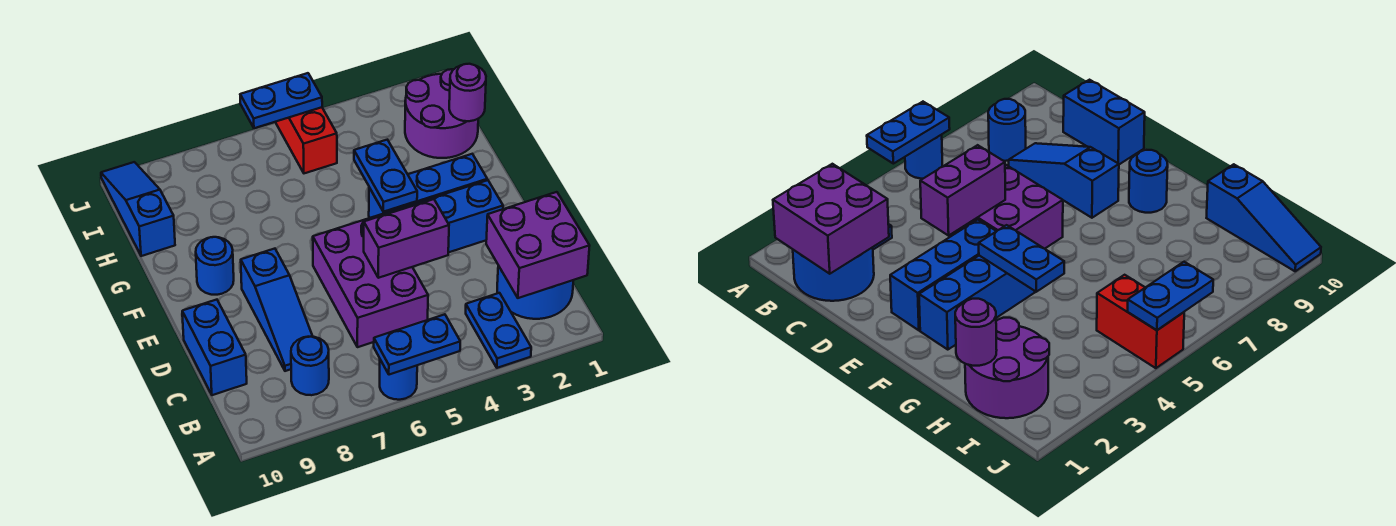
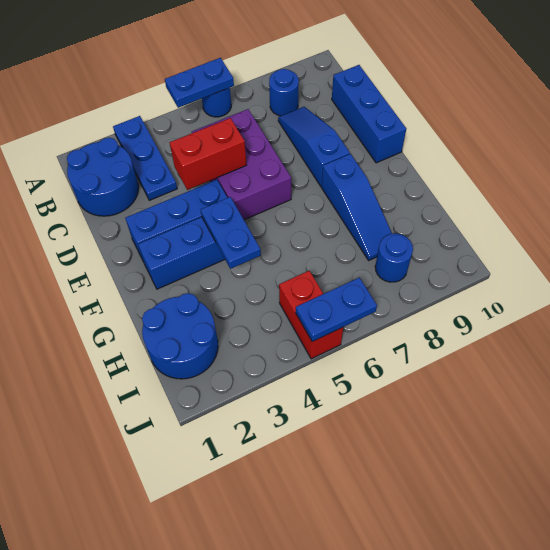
blue 1x2 plate [466,293,531,368] -> blue 1x3 plate [113,116,177,200]
purple 2x2 brick [486,192,590,298] -> none
blue 1x2 brick [182,300,247,395] -> blue 1x3 brick [332,65,406,163]
purple 1x2 brick [364,199,449,278] -> red 1x2 brick [169,118,246,190]
blue 1x1 round brick [196,237,234,295] -> blue 1x1 round brick moved to [375,234,413,282]
purple 2x2 round brick [405,69,478,158] -> blue 2x2 round brick [142,293,218,379]
purple 1x1 round brick [449,64,486,121] -> none
blue 1x3 slope [101,162,175,256] -> blue 1x3 slope moved to [322,154,392,260]

